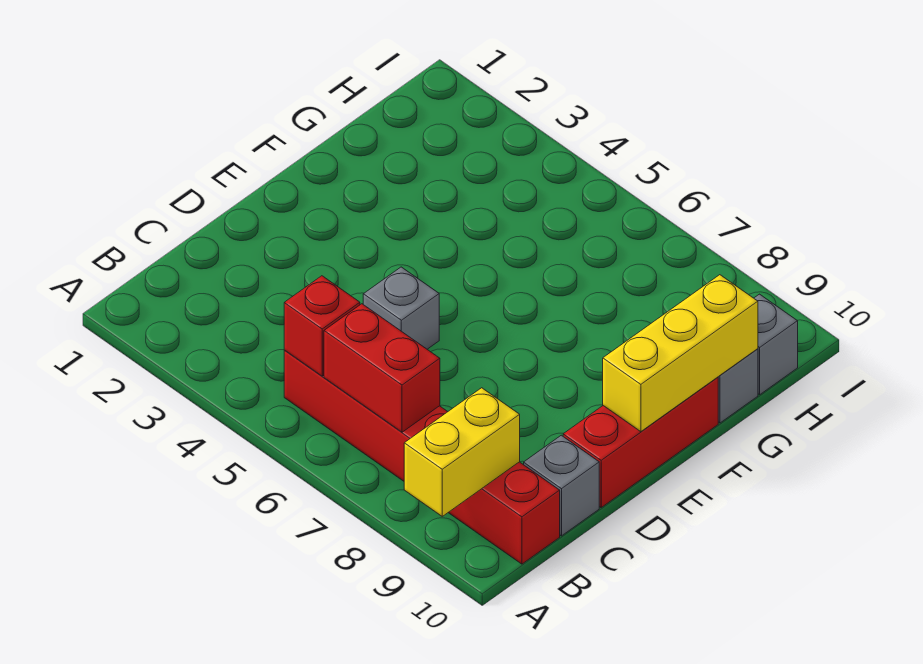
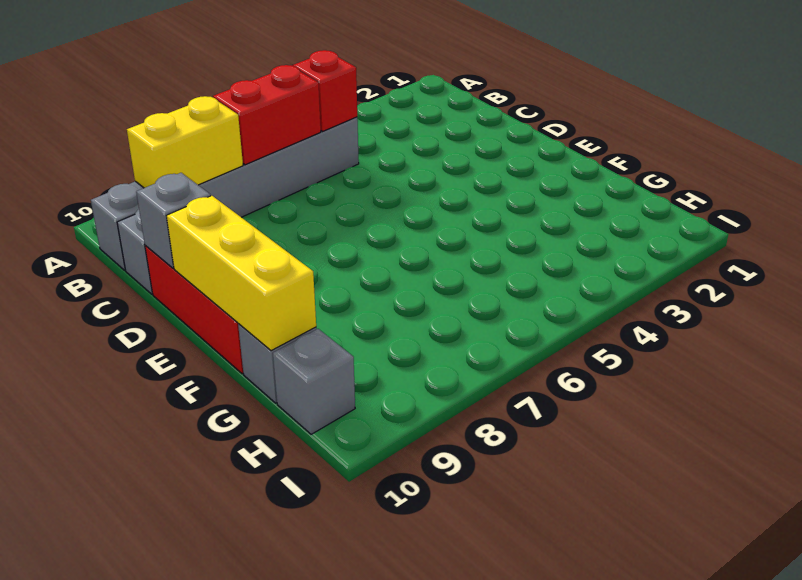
yellow 1x2 brick [404,388,520,516] -> yellow 1x2 brick turned to [127,96,243,188]
red 1x6 brick [284,350,560,564] -> grey 1x6 brick [91,117,359,270]
grey 1x1 brick [363,267,439,349] -> grey 1x1 brick moved to [136,173,211,268]

